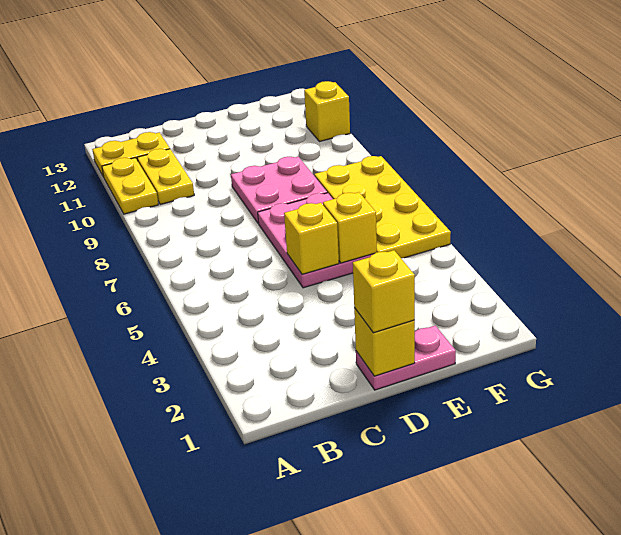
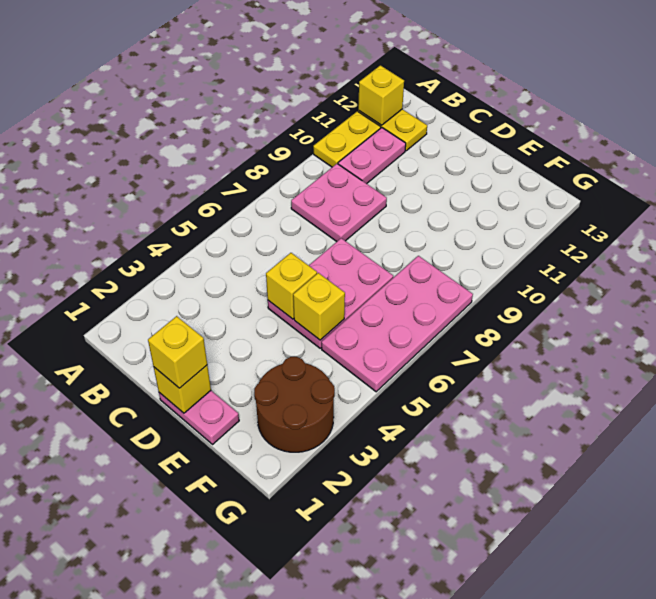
yellow 1x2 plate [137,149,194,204] -> pink 1x2 plate [338,128,406,184]
pink 2x2 plate [231,157,327,224] -> pink 2x2 plate moved to [291,164,387,242]
none -> brown 2x2 round brick [254,357,335,452]
yellow 2x4 plate [315,156,451,258] -> pink 2x4 plate [322,256,473,392]
yellow 1x1 brick [304,81,350,142] -> yellow 1x1 brick moved to [358,65,404,125]

